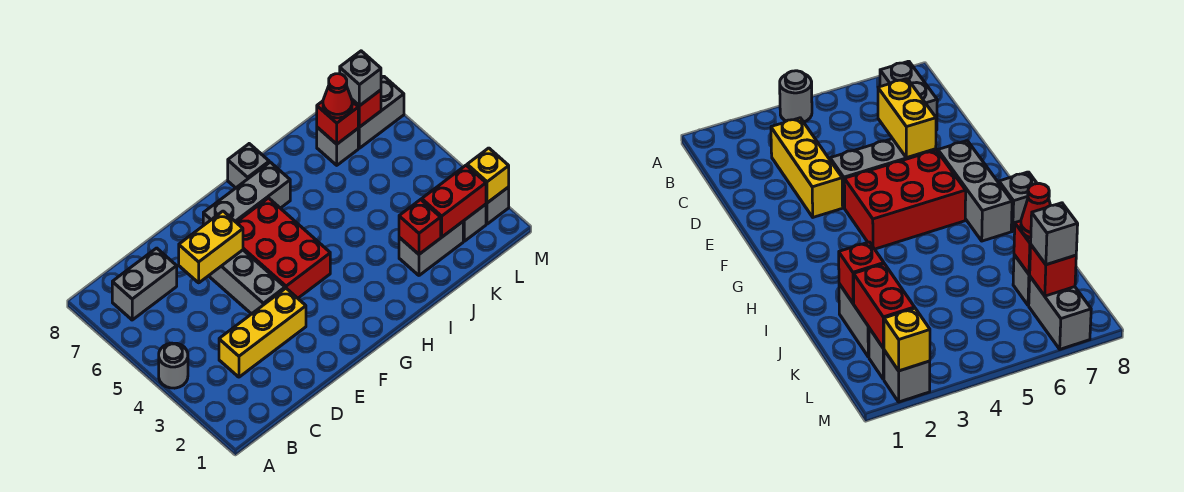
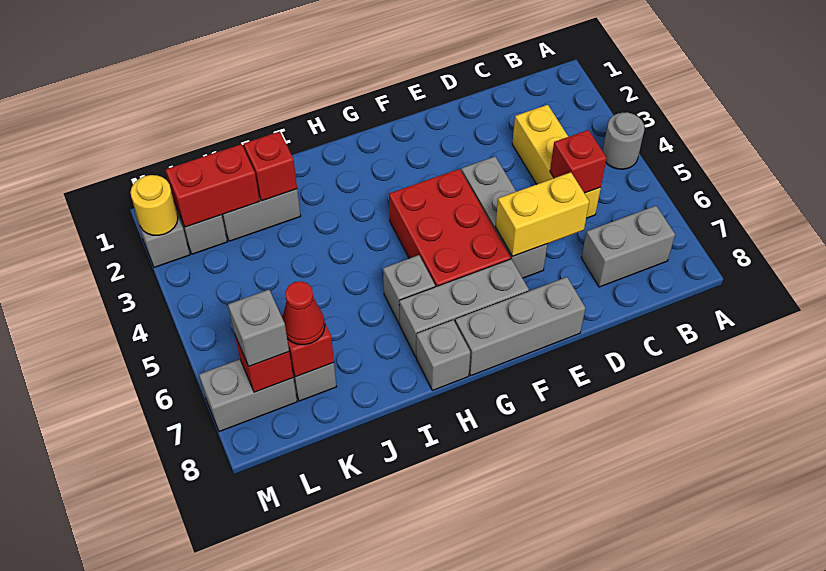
yellow 1x3 brick [219,288,306,377] -> yellow 1x3 brick turned to [512,105,601,218]
none -> red 1x1 brick [550,130,607,193]
none -> grey 1x3 brick [455,277,585,376]
none -> grey 1x1 brick [383,255,435,324]
yellow 1x1 brick [467,148,509,203] -> yellow 1x1 round brick [130,175,178,235]

